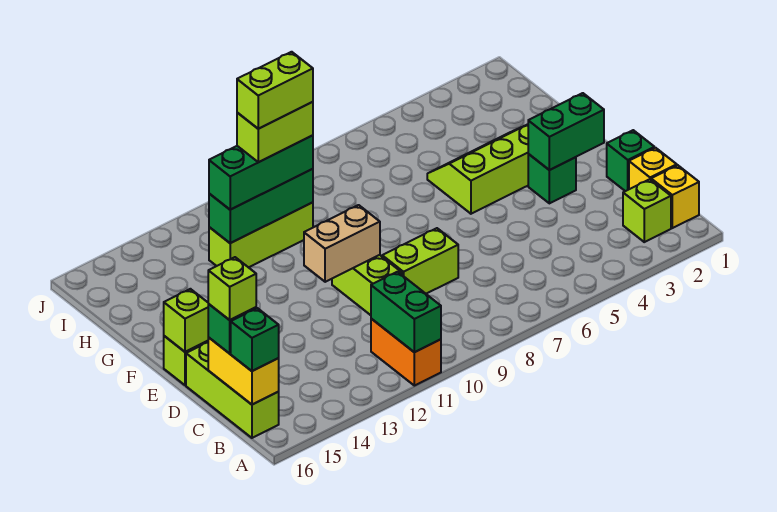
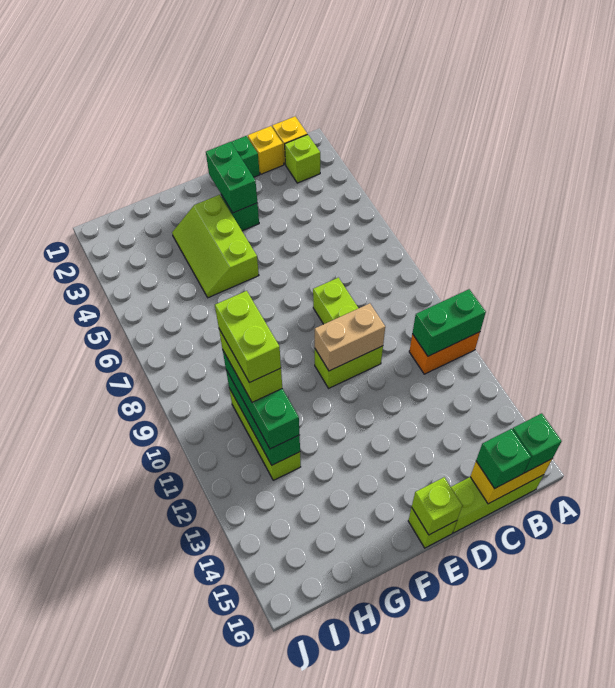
lime 1x1 brick [208,257,256,320] -> none
tan 1x2 brick [304,205,380,282] -> tan 1x2 brick turned to [315,303,385,371]

